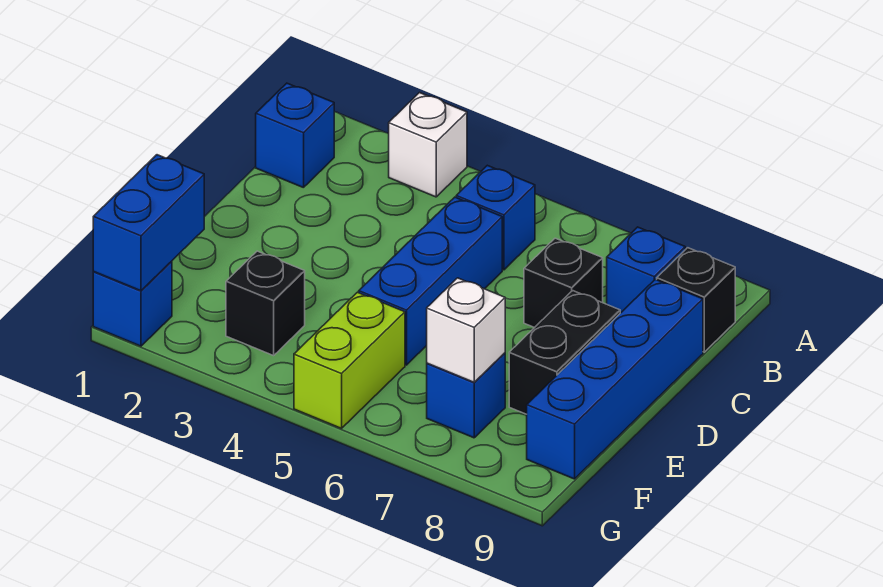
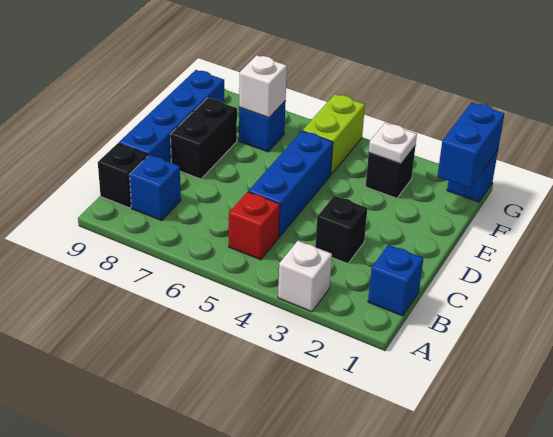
blue 1x1 brick [456,165,535,270] -> red 1x1 brick [229,192,280,260]
black 1x1 brick [524,238,603,328] -> black 1x1 brick moved to [315,196,367,264]
none -> white 1x1 plate [369,123,417,164]

